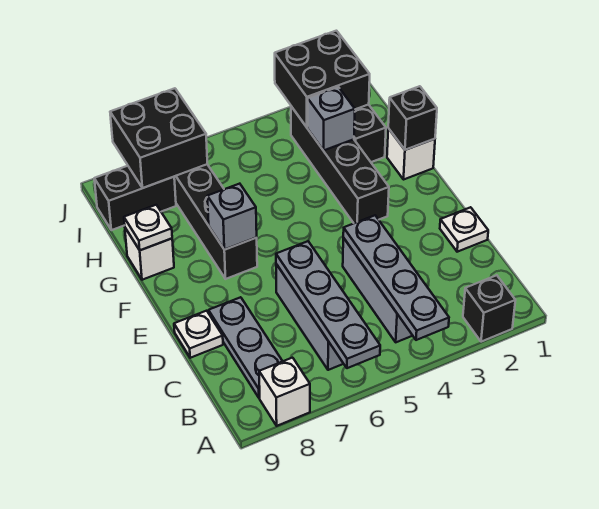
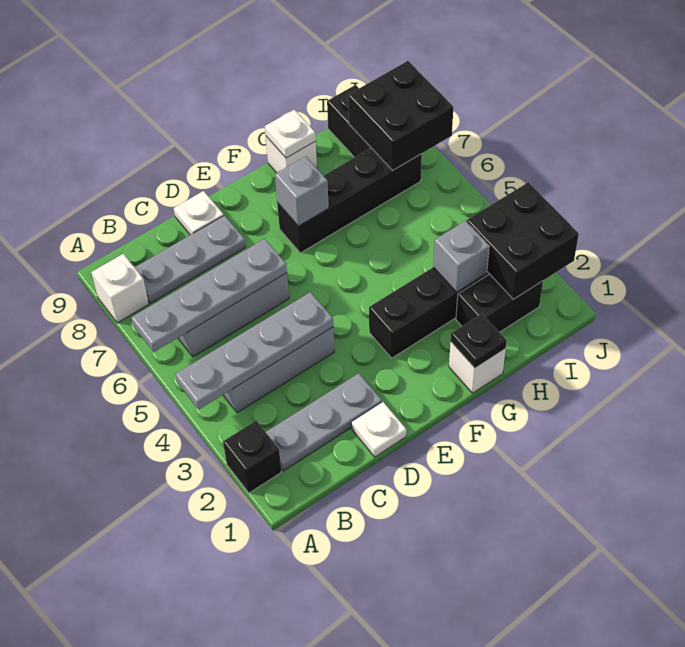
none -> grey 1x3 plate [266,373,382,471]
black 1x1 brick [388,86,437,150] -> black 1x1 plate [451,314,507,368]

